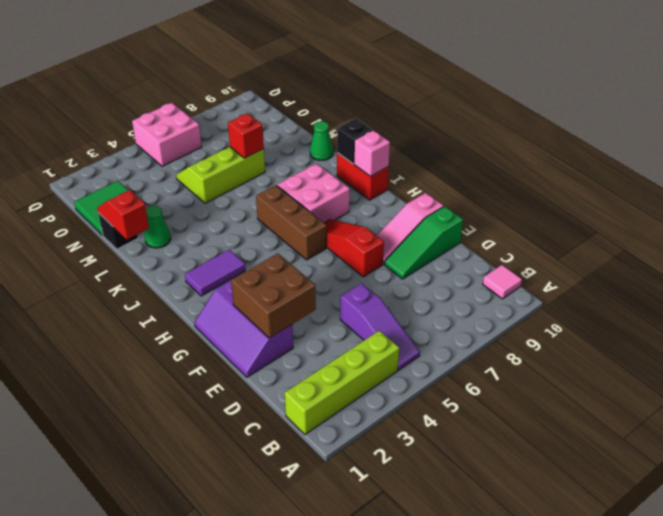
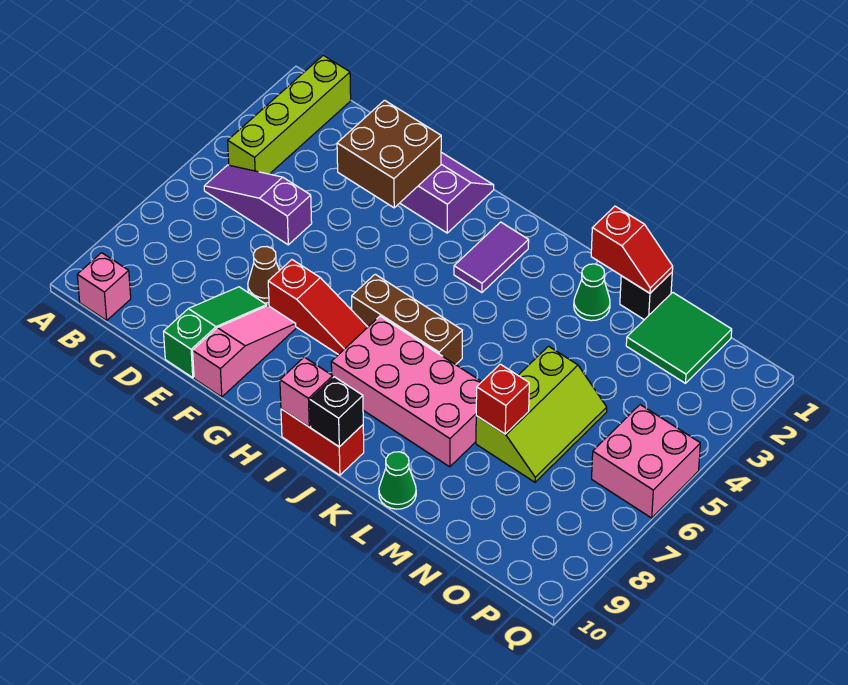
pink 1x1 tile [483,265,522,299] -> pink 1x1 brick [77,253,131,320]
none -> brown 1x1 cone [248,246,280,303]
pink 2x2 brick [277,164,350,223] -> pink 2x4 brick [331,316,482,467]

